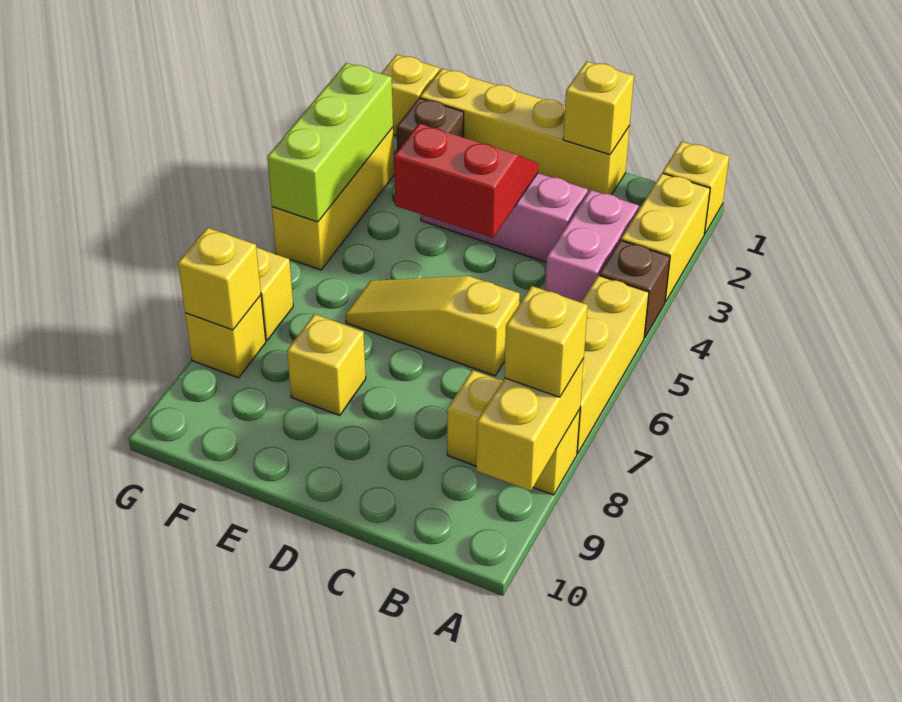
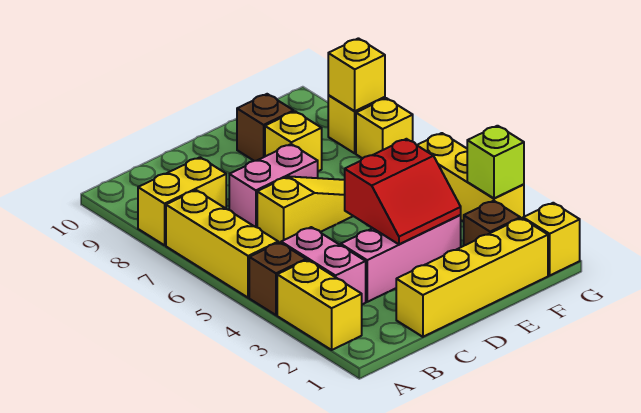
yellow 1x1 brick [663,141,729,234] -> none
yellow 1x2 brick [476,358,584,491] -> none
yellow 1x1 brick [504,286,588,397] -> none
yellow 1x1 brick [563,61,634,155] -> none
none -> pink 1x2 brick [229,144,318,227]
none -> brown 1x1 brick [237,94,294,161]
lime 1x3 brick [267,63,393,222] -> lime 1x1 brick [467,126,524,198]

